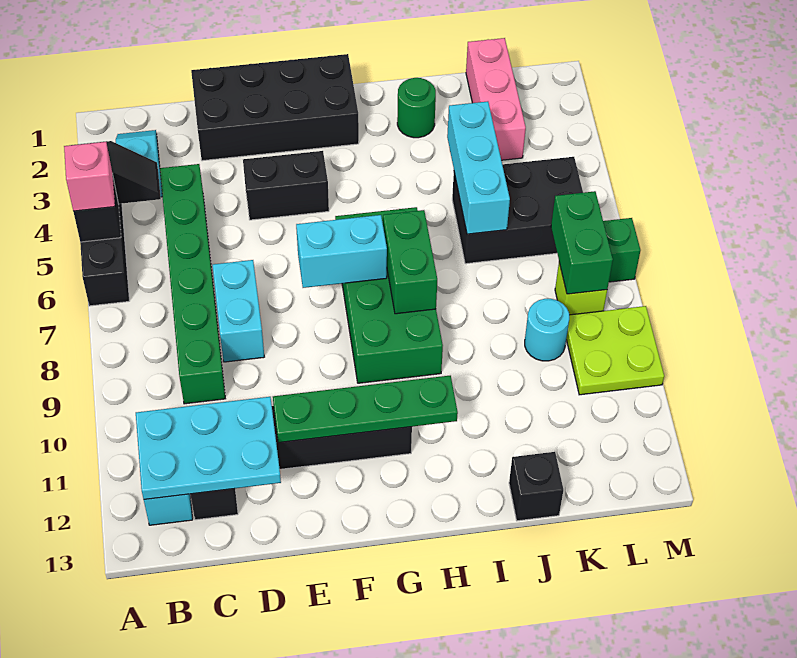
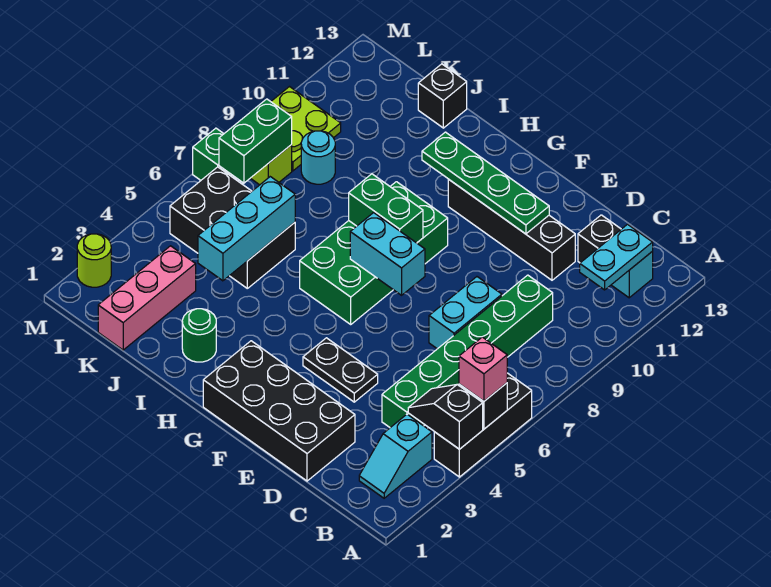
cyan 2x3 plate [136,397,281,499] -> cyan 1x2 plate [580,224,653,290]
black 1x2 brick [243,151,329,220] -> black 1x2 plate [303,338,378,402]
green 1x2 brick [383,210,437,314] -> green 1x2 brick turned to [349,174,423,243]
none -> lime 1x1 round brick [77,234,111,287]

